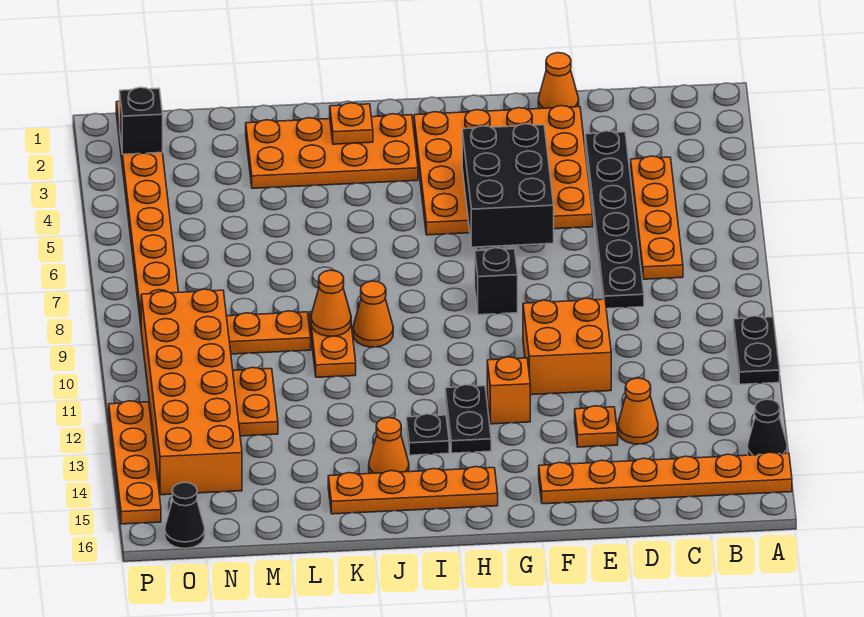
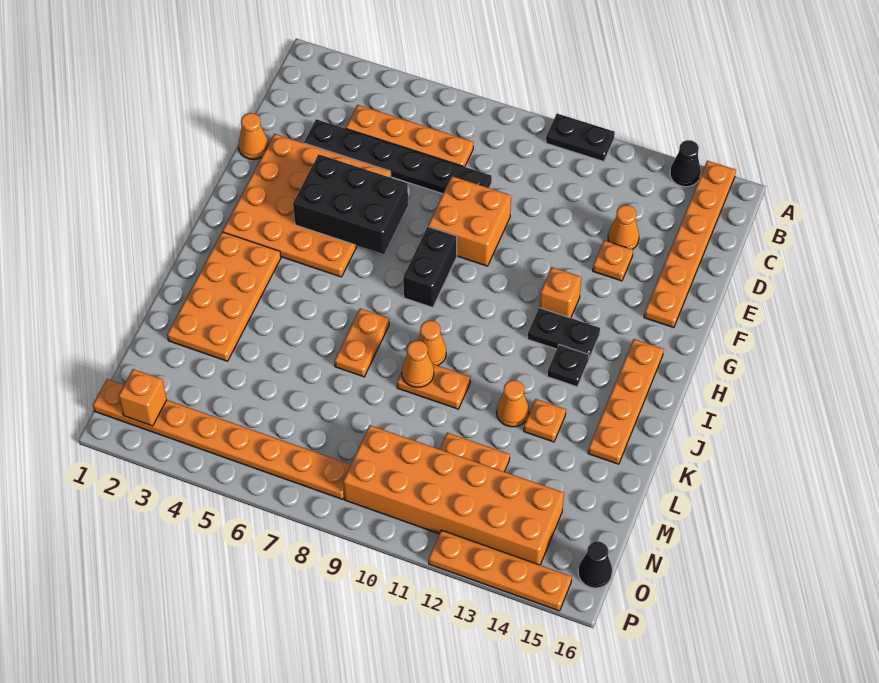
orange 2x2 brick [523,298,611,395] -> orange 2x2 brick moved to [428,176,511,266]
black 1x1 brick [475,248,518,315] -> black 1x2 brick [403,226,457,308]
orange 1x1 plate [330,103,373,144] -> orange 1x1 plate moved to [524,399,566,442]
orange 1x1 cone [369,418,409,474] -> orange 1x1 cone moved to [496,380,529,427]
orange 1x2 plate [227,311,311,354] -> orange 1x2 plate moved to [334,309,389,377]
black 1x1 brick [120,87,163,154] -> orange 1x1 brick [119,369,167,426]

